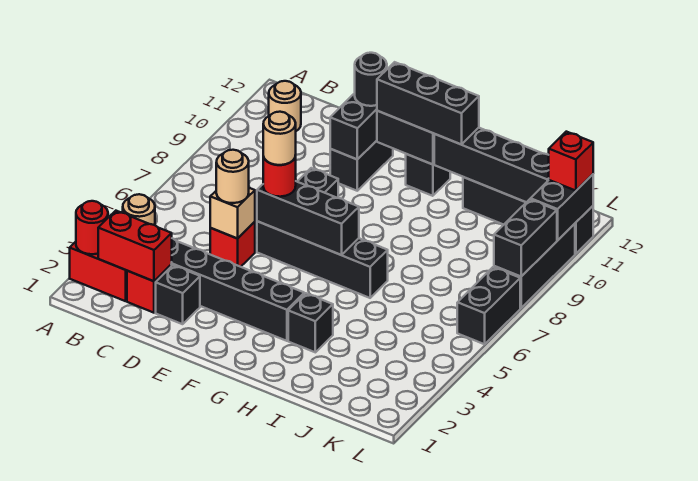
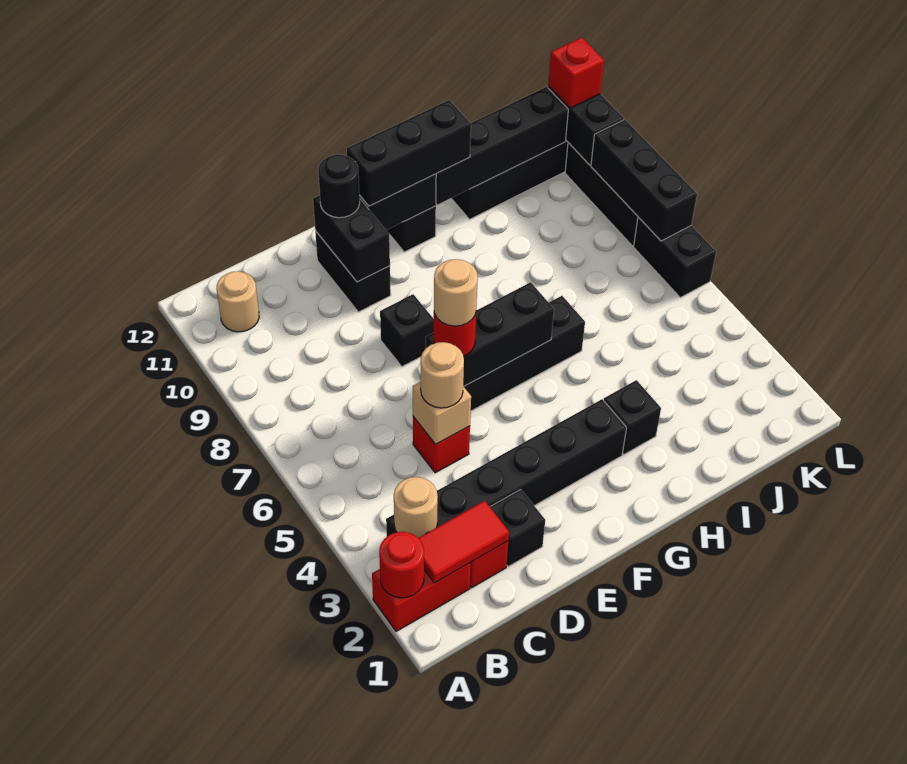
red 1x2 brick [98,211,172,281] -> red 1x2 tile [419,501,509,583]
black 1x2 brick [494,199,557,277] -> black 1x3 brick [591,120,697,241]

